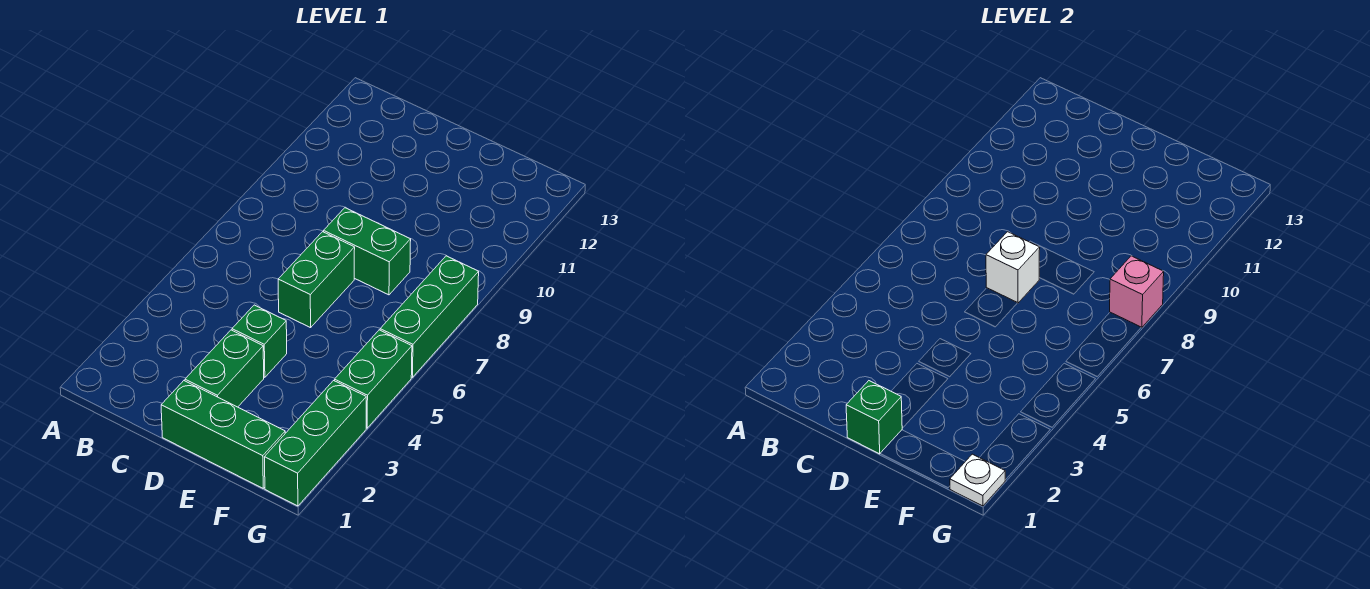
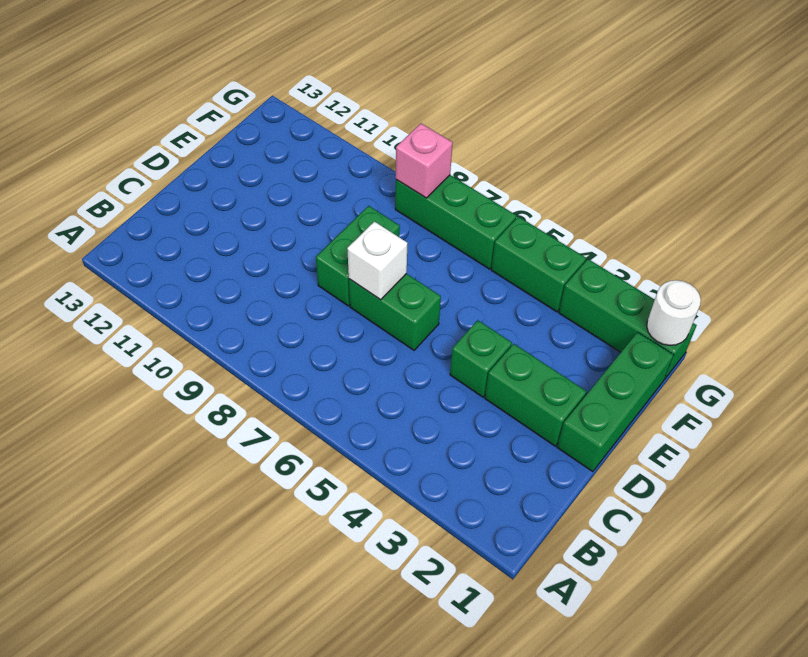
green 1x1 brick [846,381,902,454] -> none
white 1x1 plate [950,454,1005,506] -> white 1x1 round brick [647,280,701,345]

